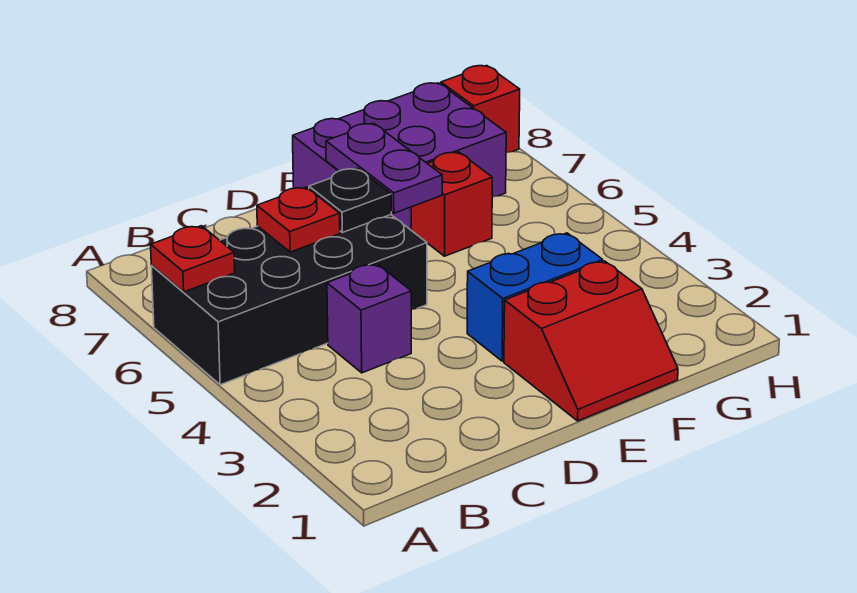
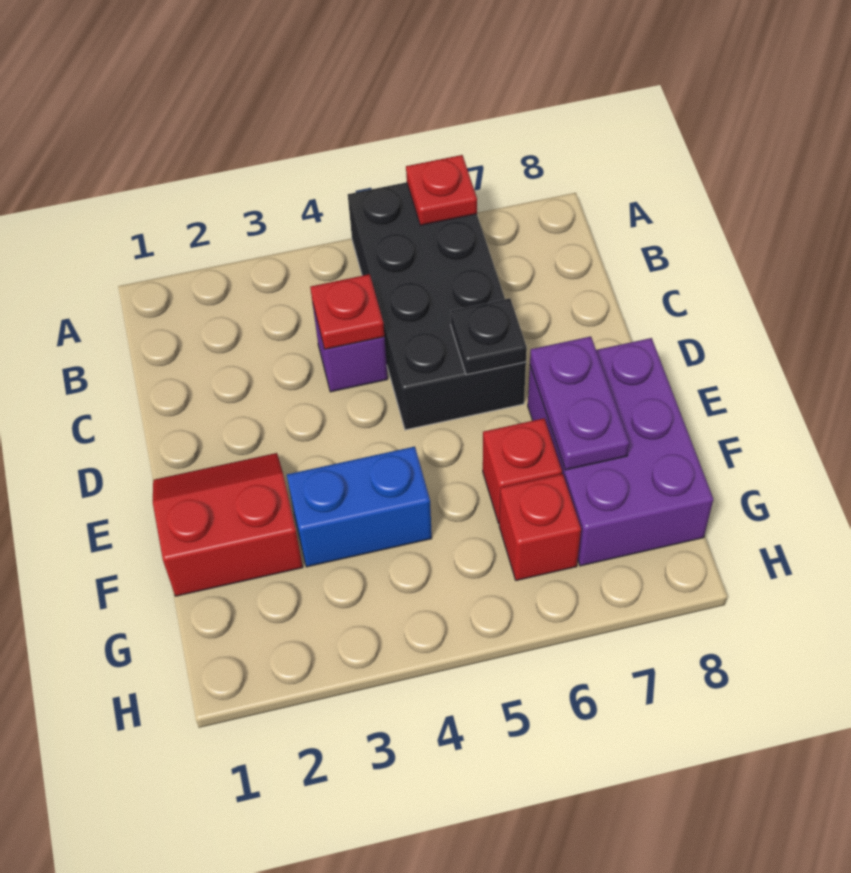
red 1x1 plate [257,187,340,252] -> red 1x1 plate moved to [310,274,384,349]
red 2x2 slope [504,261,678,421] -> red 2x2 slope turned to [153,453,303,596]
blue 1x2 brick [467,233,603,361] -> blue 1x2 brick turned to [287,447,432,567]
purple 1x2 plate [326,124,442,213] -> purple 1x2 plate turned to [530,336,629,470]
red 1x1 brick [441,66,520,153] -> red 1x1 brick moved to [499,474,581,581]

